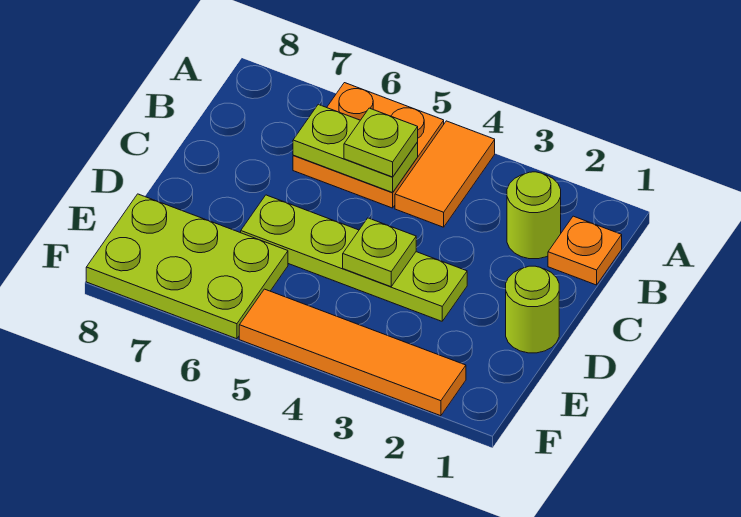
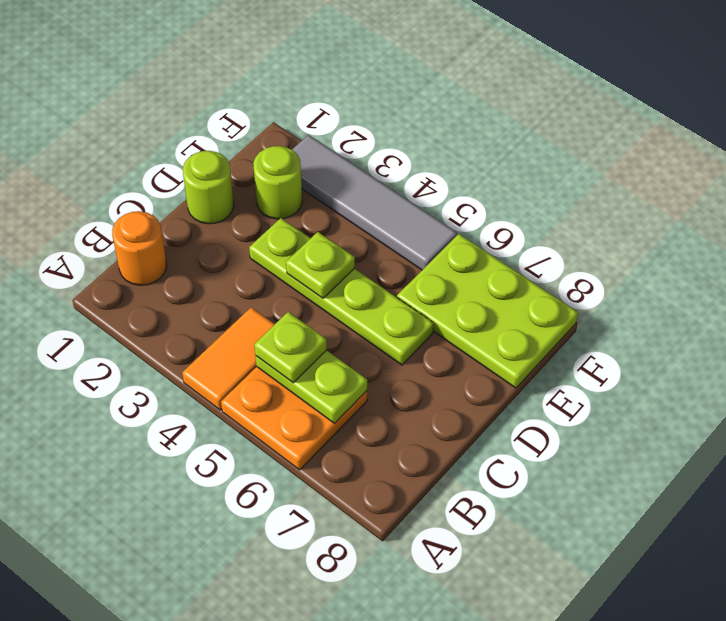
orange 1x1 plate [548,216,622,285] -> orange 1x1 round brick [112,211,167,285]
lime 1x1 round brick [507,172,561,259] -> lime 1x1 round brick moved to [253,146,302,219]
orange 1x4 tile [239,289,466,416] -> grey 1x4 tile [292,135,457,270]

